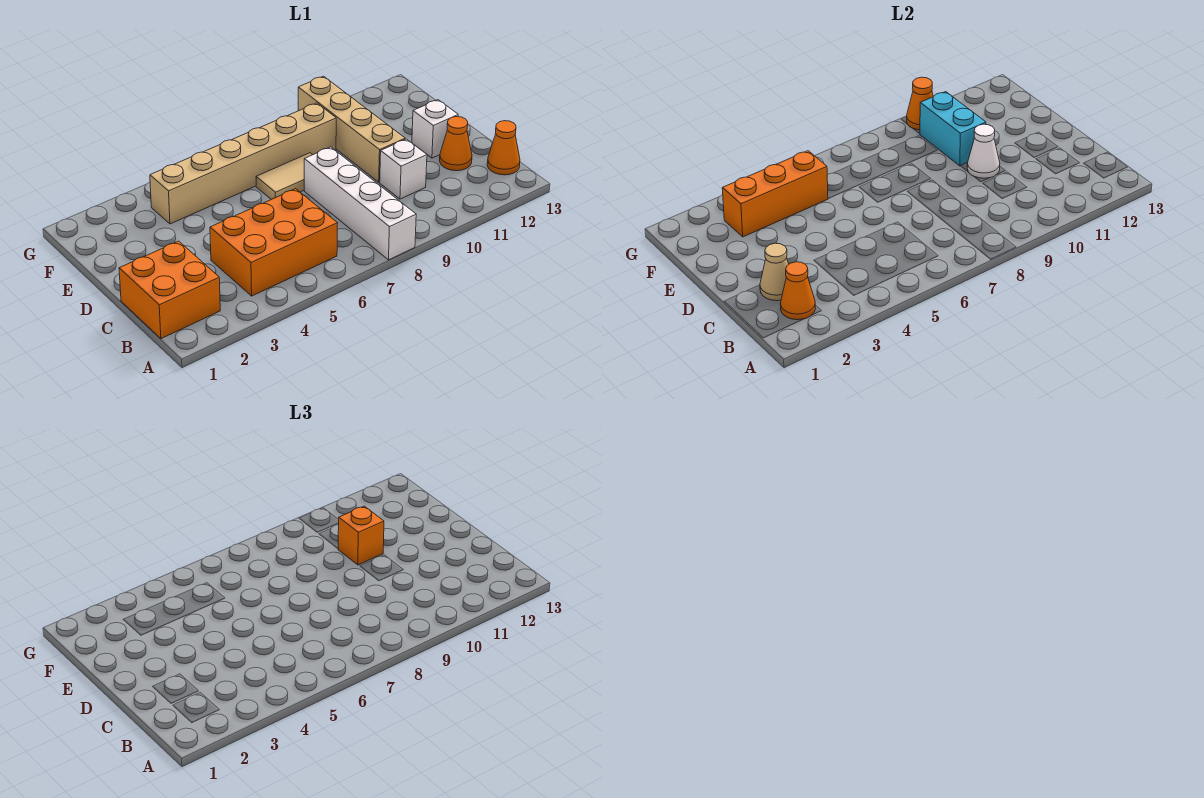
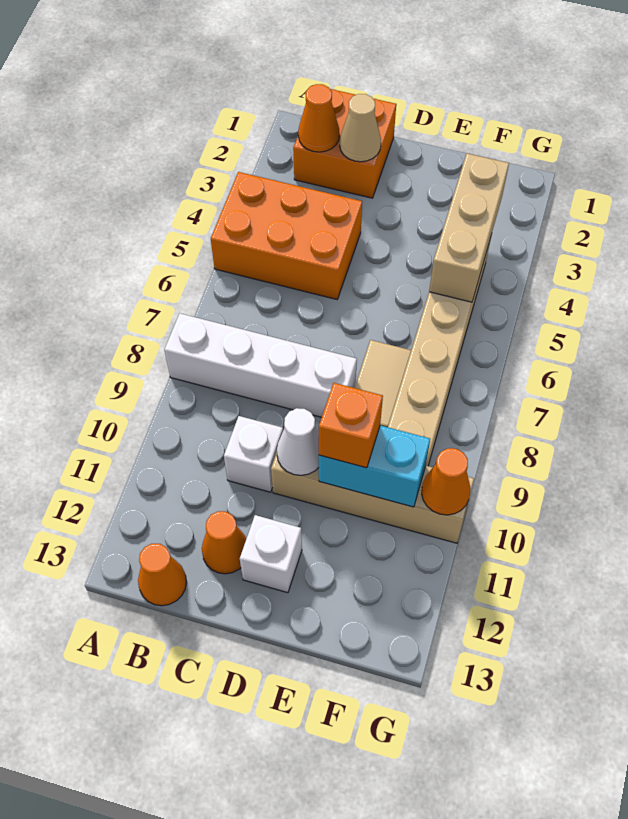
orange 2x3 brick [210,189,338,296] -> orange 2x3 brick turned to [211,172,362,299]
orange 1x3 brick [722,151,828,237] -> tan 1x3 brick [429,153,509,302]

